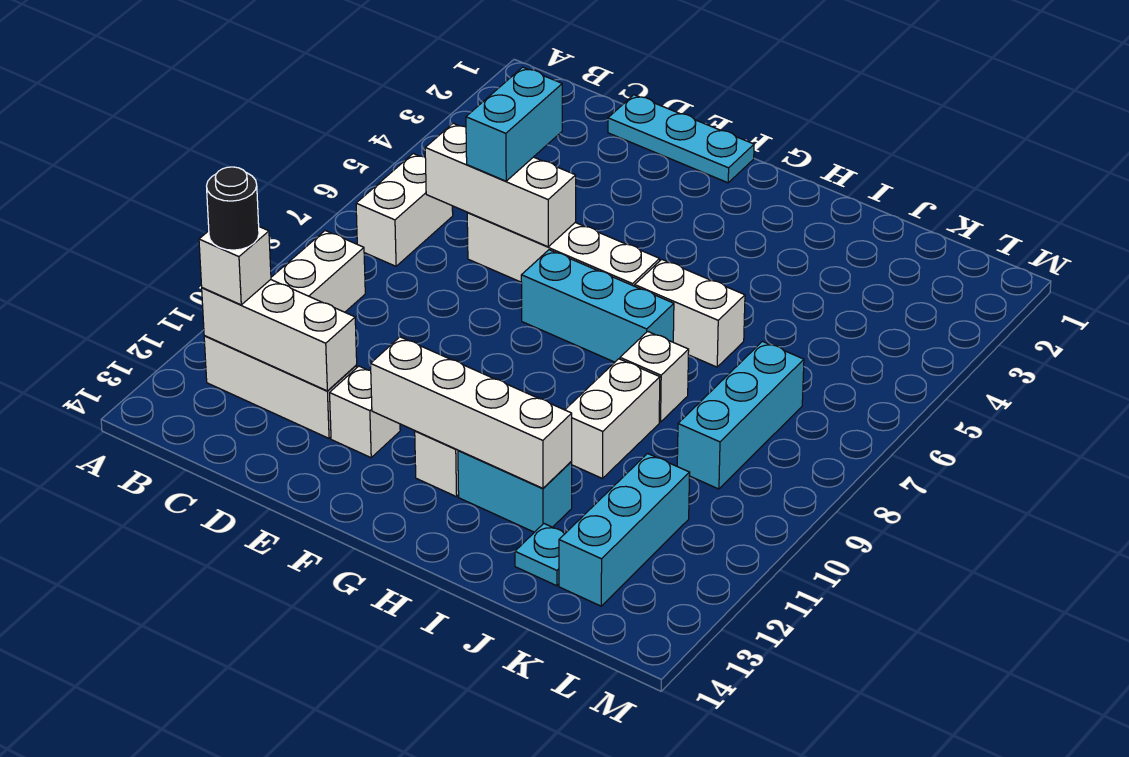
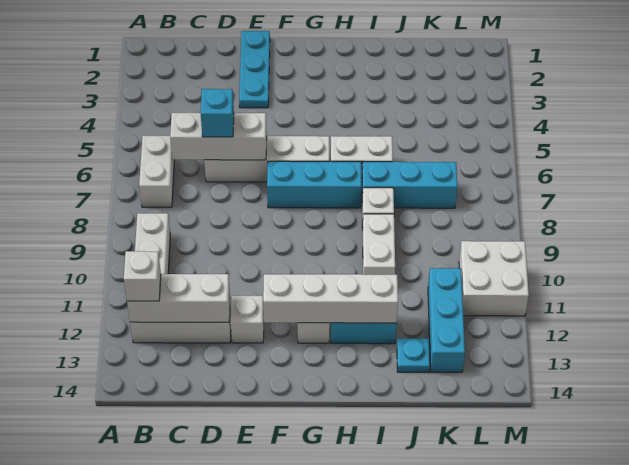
black 1x1 round brick [207,167,259,250] -> none
cyan 1x3 plate [608,95,754,183] -> cyan 1x3 plate turned to [239,31,270,108]
cyan 1x2 brick [466,67,562,181] -> cyan 1x1 brick [201,89,234,137]
cyan 1x3 brick [677,342,804,489] -> cyan 1x3 brick turned to [362,162,457,208]
none -> white 2x2 brick [459,241,529,316]

